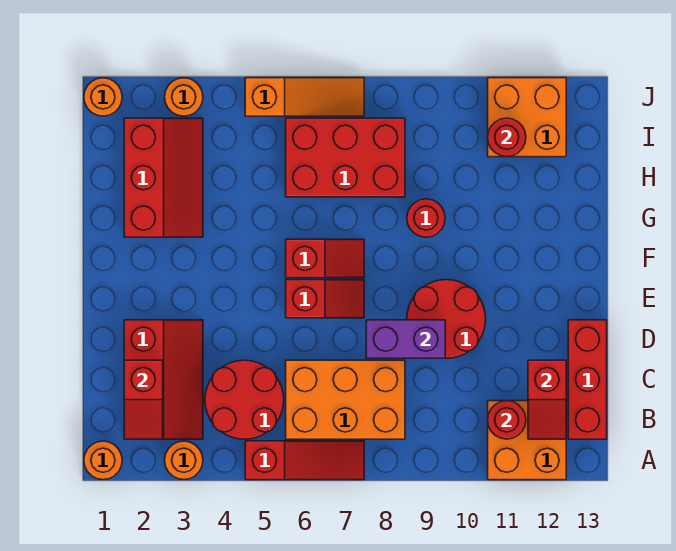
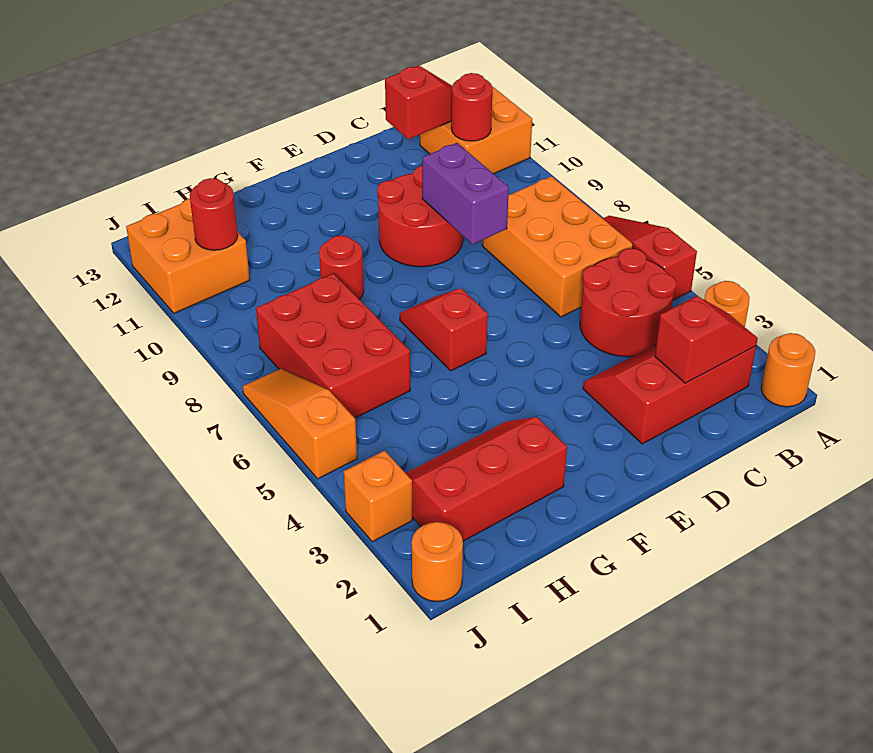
red 1x3 brick [568,320,607,439] -> none
red 1x2 slope [286,280,364,318] -> none
orange 1x1 round brick [165,78,203,116] -> orange 1x1 brick [344,451,412,542]

